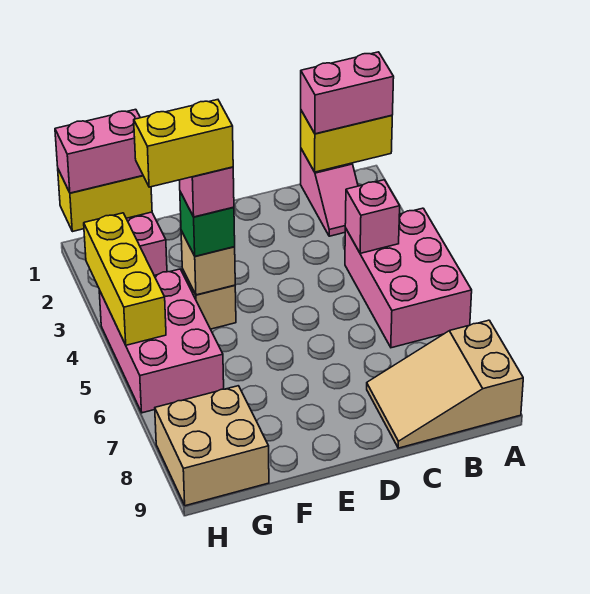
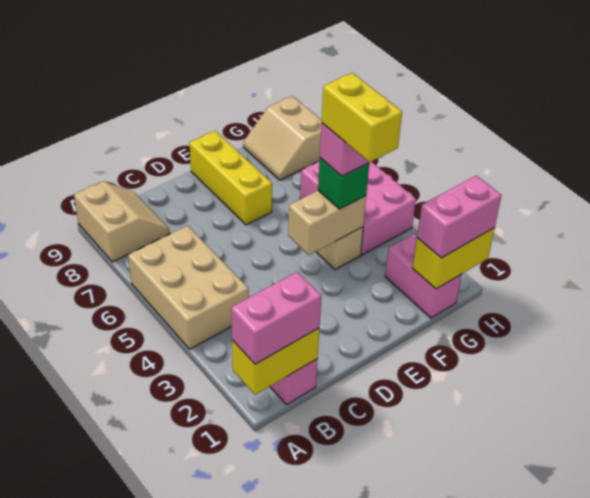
pink 2x3 brick [345,208,472,348] -> tan 2x3 brick [128,226,249,349]
tan 2x3 slope [367,320,523,448] -> tan 2x2 slope [74,181,170,262]
pink 1x1 brick [345,180,400,253] -> none
tan 1x1 brick [181,231,235,295] -> tan 1x2 brick [288,191,366,255]
yellow 1x2 brick [134,100,233,187] -> yellow 1x2 brick turned to [322,73,402,162]
tan 2x2 brick [155,386,269,506] -> tan 2x2 slope [243,96,322,180]
yellow 1x3 brick [84,213,166,345] -> yellow 1x3 brick moved to [190,131,272,225]

